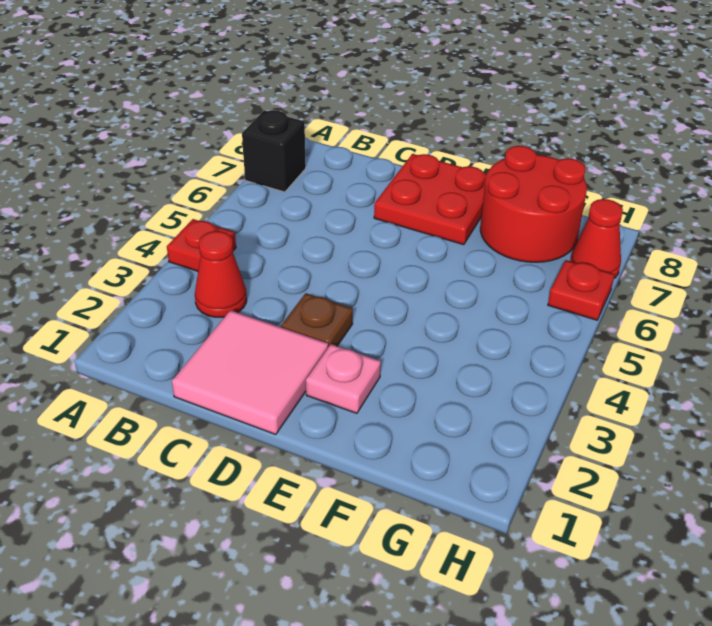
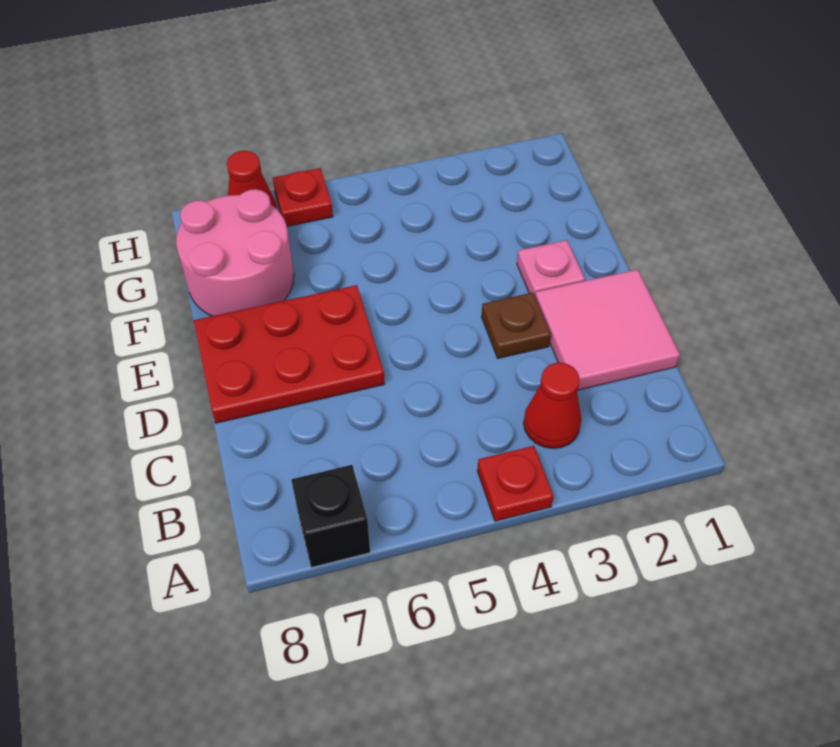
red 2x2 plate [374,154,487,245] -> red 2x3 plate [194,285,385,423]
red 2x2 round brick [480,146,587,262] -> pink 2x2 round brick [176,189,294,316]

